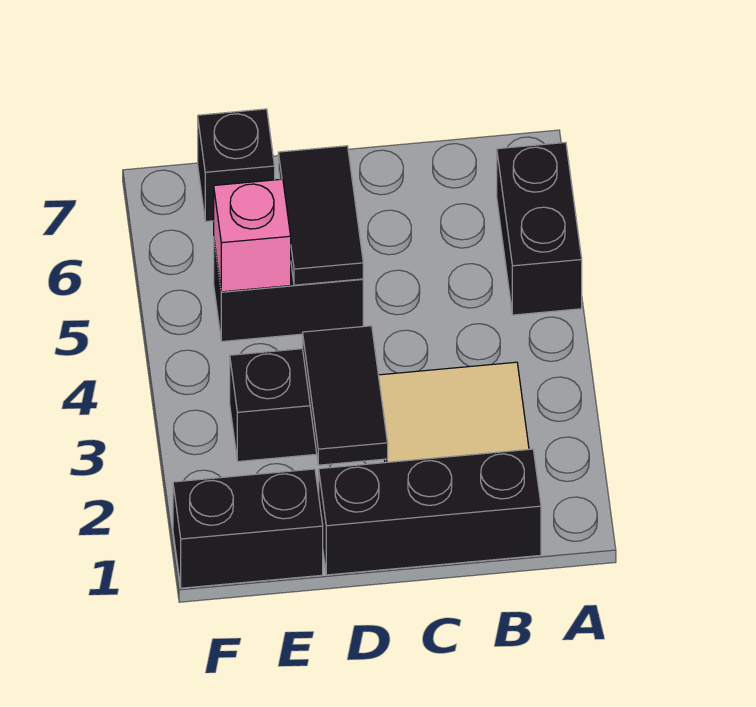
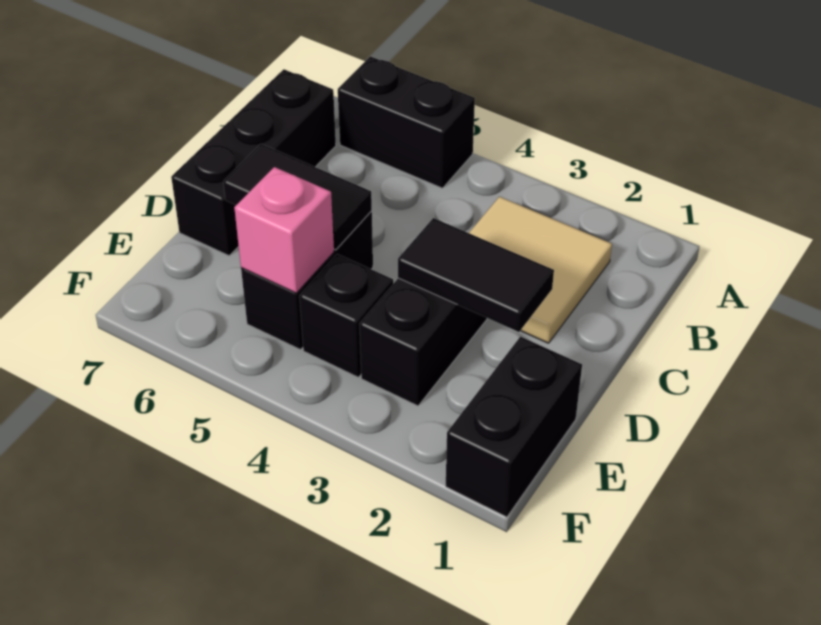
black 1x3 brick [319,449,541,575] -> black 1x3 brick moved to [171,69,336,256]
black 1x1 brick [198,109,275,222] -> black 1x1 brick moved to [299,254,393,377]

